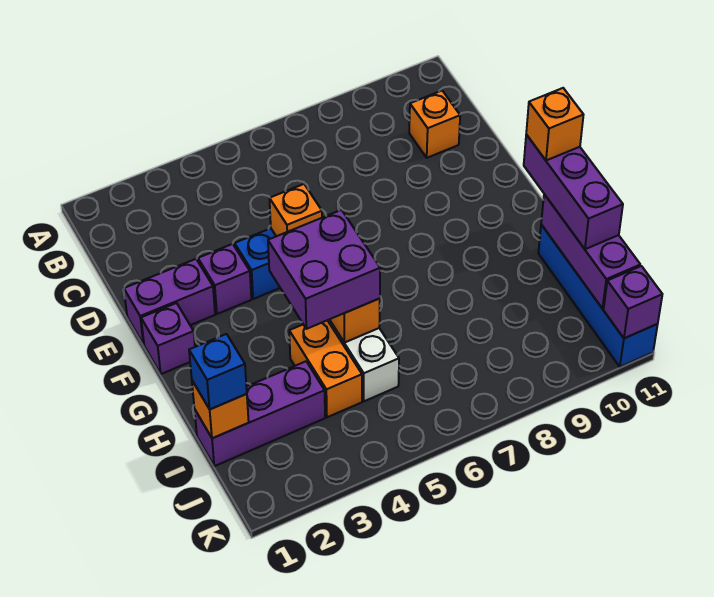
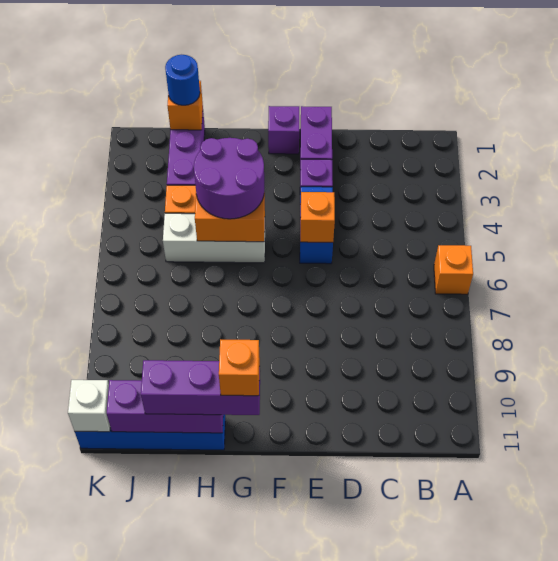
orange 1x1 brick [409,91,460,158] -> orange 1x1 brick moved to [434,245,473,294]
purple 2x2 brick [268,210,380,329] -> purple 2x2 round brick [194,138,264,219]
blue 1x1 brick [189,334,247,409] -> blue 1x1 round brick [165,55,200,105]
purple 1x1 brick [604,266,662,338] -> white 1x1 brick [68,380,110,432]

